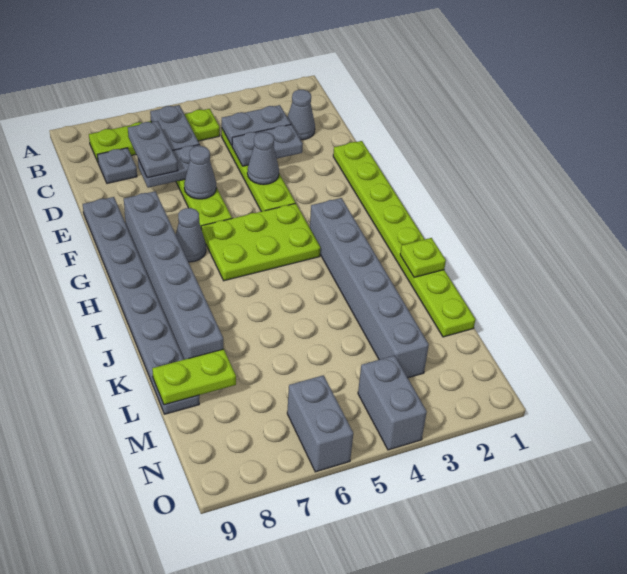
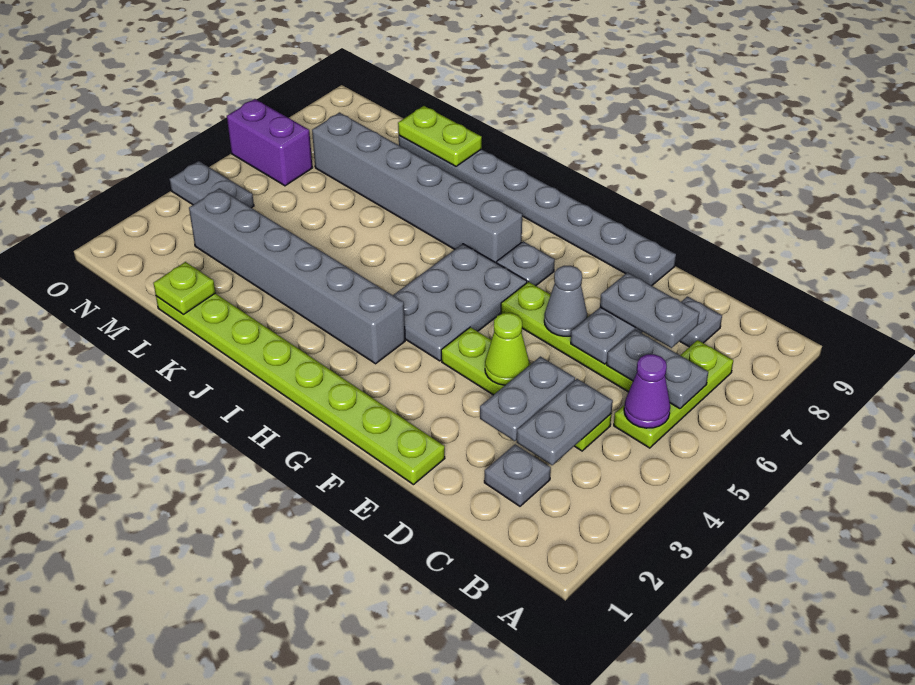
lime 1x4 plate [89,109,220,162] -> lime 1x3 plate [614,340,733,448]
none -> purple 1x1 cone [624,354,670,428]
grey 1x1 cone [287,90,315,140] -> grey 1x1 plate [484,444,551,506]
grey 1x1 cone [247,132,279,185] -> lime 1x1 cone [485,313,529,385]
grey 1x6 brick [124,191,223,360] -> grey 1x6 brick moved to [312,113,522,263]
lime 2x3 plate [201,203,321,281] -> grey 2x3 plate [393,244,527,361]
grey 1x1 cone [176,208,206,262] -> grey 1x1 plate [497,241,555,286]
lime 1x1 plate [400,238,446,277] -> lime 1x1 plate moved to [153,262,215,314]
lime 1x2 plate [152,349,236,405] -> lime 1x2 plate turned to [398,106,482,166]
grey 1x2 brick [358,355,427,450] -> grey 1x2 plate [170,161,254,208]
grey 1x2 brick [287,375,353,472] -> purple 1x2 brick [227,99,313,186]

